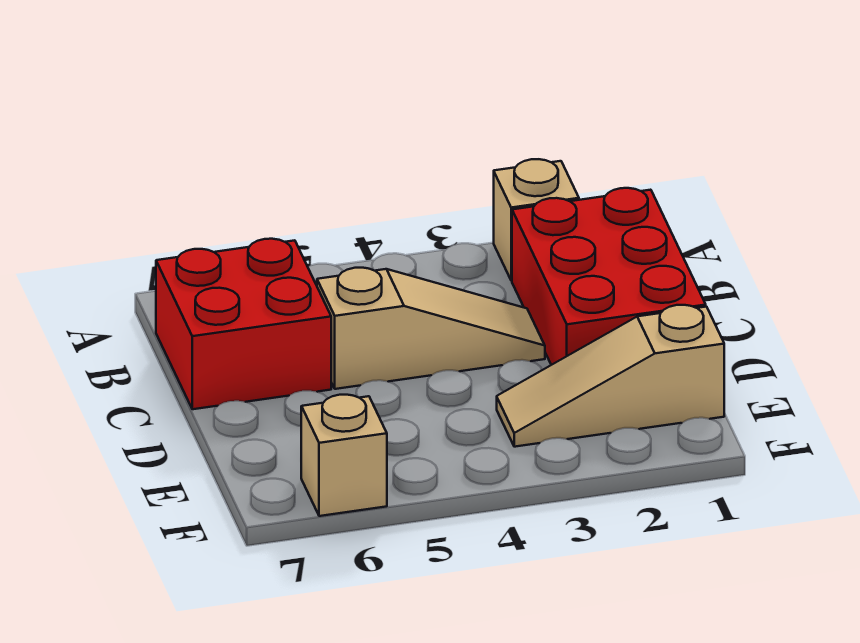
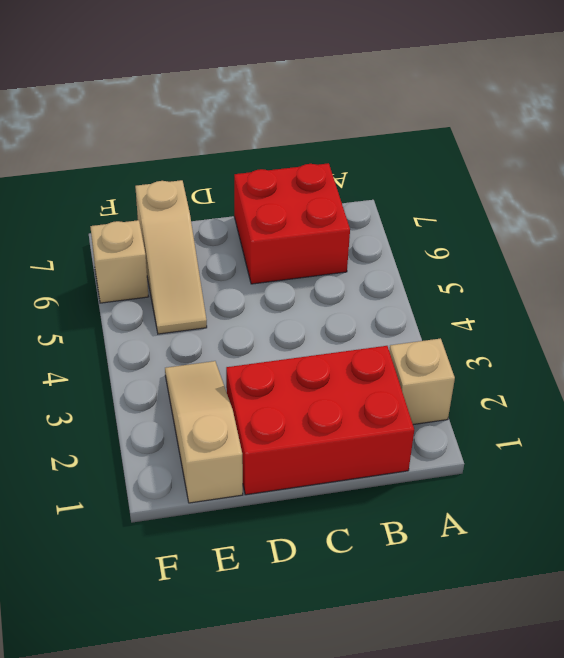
tan 1x3 slope [317,268,545,389] -> tan 1x3 slope moved to [135,180,207,334]

